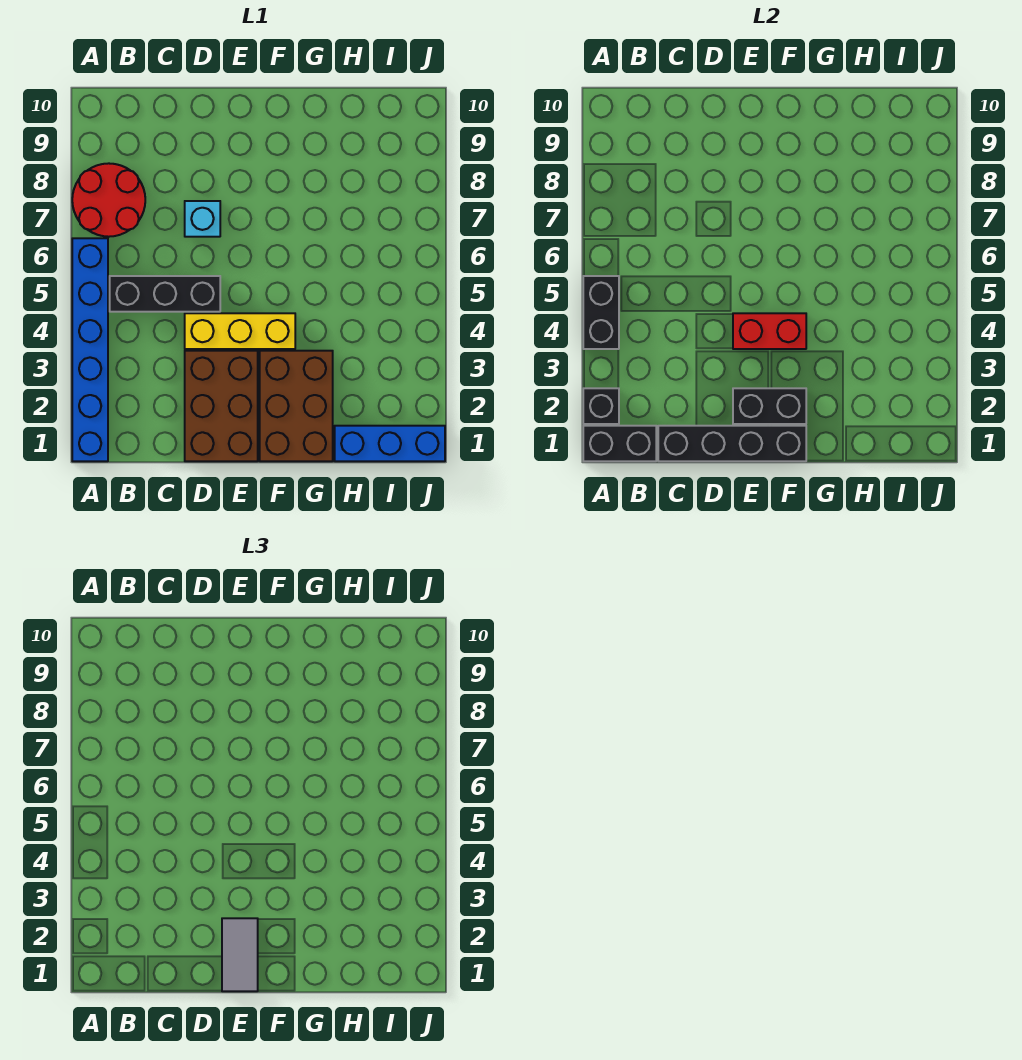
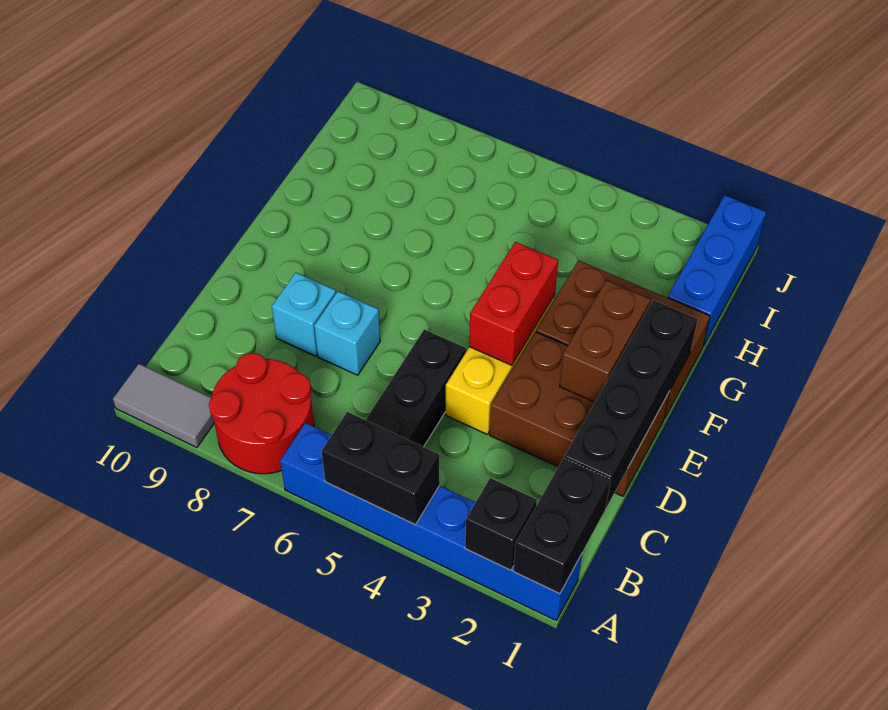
none -> cyan 1x1 brick [272,273,336,356]
grey 1x2 tile [222,918,258,991] -> grey 1x2 tile moved to [113,364,214,447]
black 1x2 brick [733,388,806,424] -> brown 1x2 brick [560,280,650,402]

